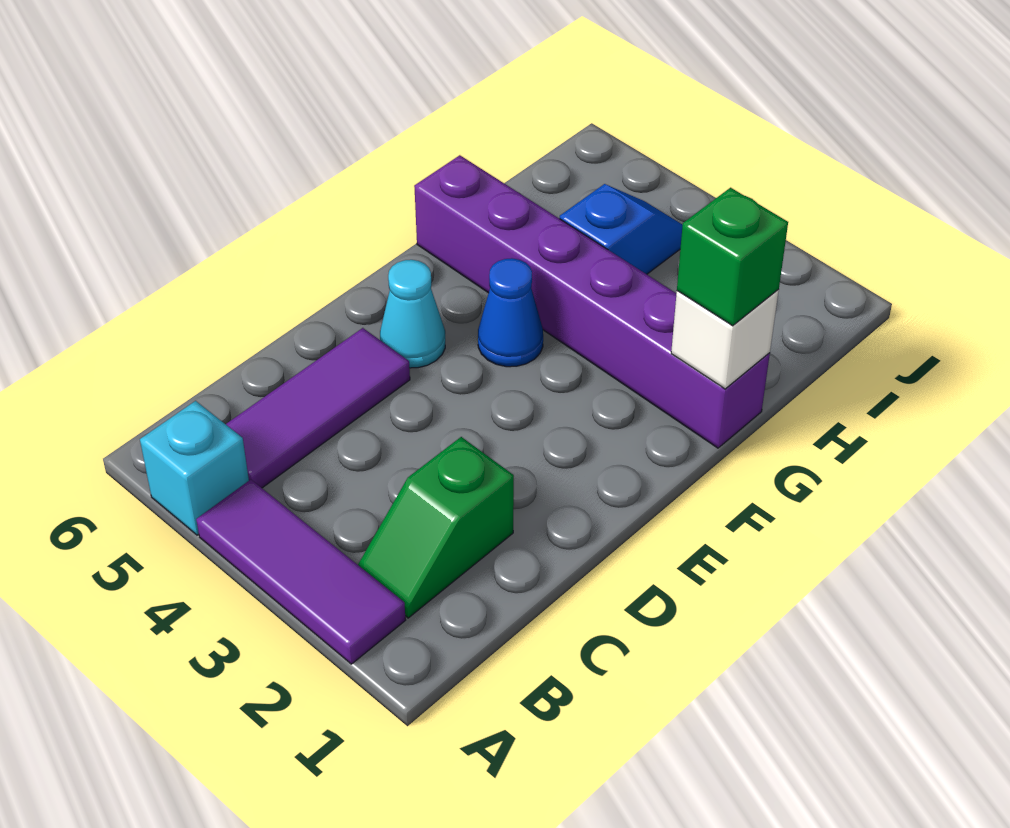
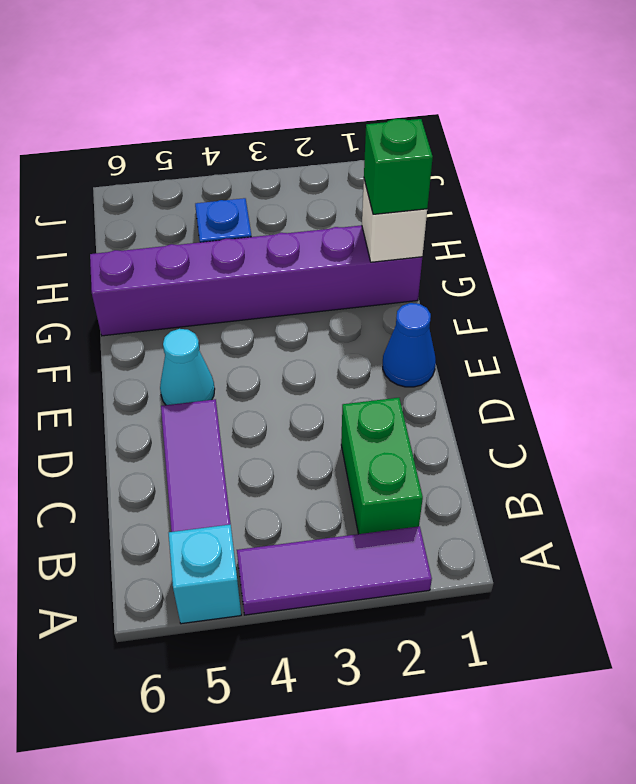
green 1x2 slope [358,437,514,618] -> green 1x2 brick [341,398,423,534]
blue 1x1 cone [478,258,543,367] -> blue 1x1 cone moved to [383,303,436,387]

